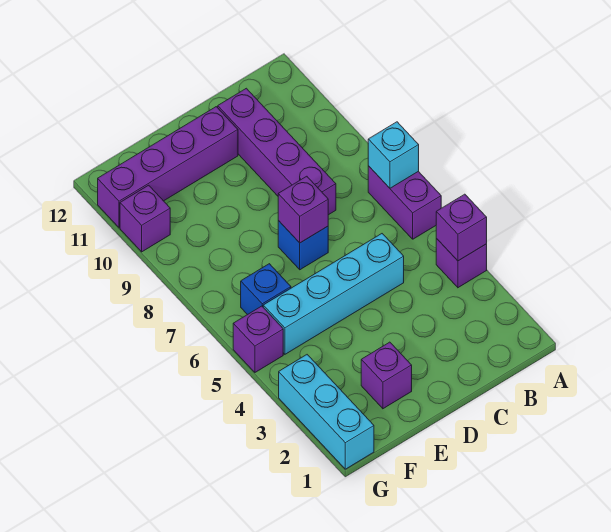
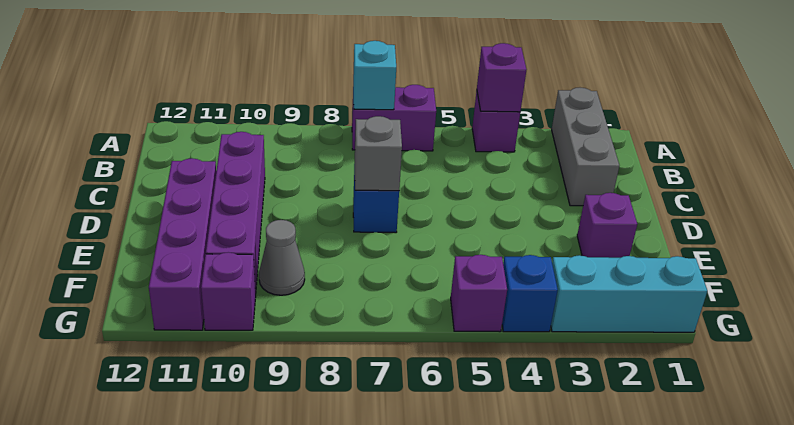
none -> grey 1x3 brick [552,88,619,206]
cyan 1x4 brick [263,234,404,354] -> none
purple 1x4 brick [218,88,336,215] -> purple 1x4 brick turned to [206,132,265,295]
purple 1x1 brick [278,176,328,243] -> grey 1x1 brick [355,116,402,191]
blue 1x1 brick [241,264,291,315] -> blue 1x1 brick moved to [502,255,558,332]
none -> grey 1x1 cone [259,220,305,295]

